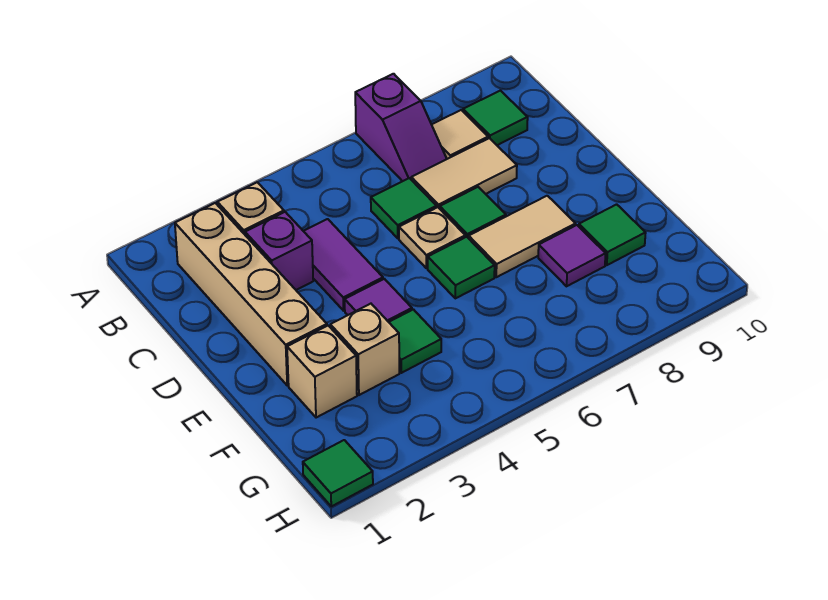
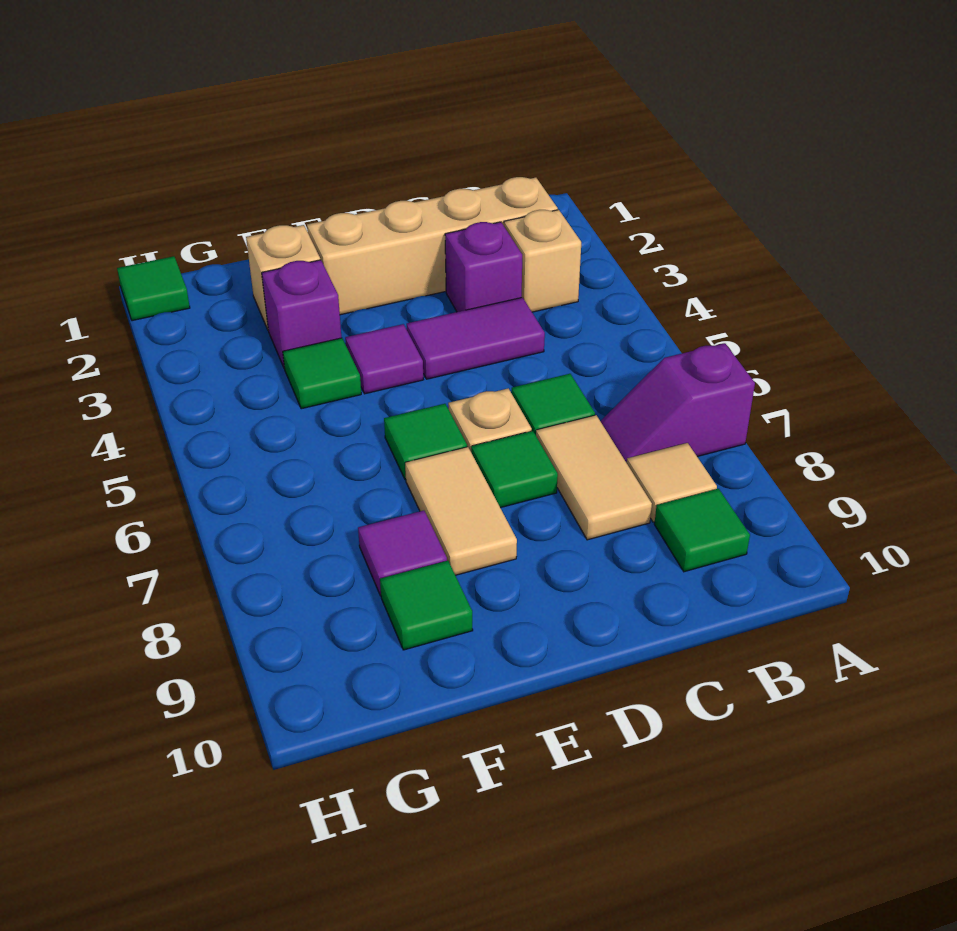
tan 1x1 brick [330,304,399,395] -> purple 1x1 brick [262,260,342,369]

